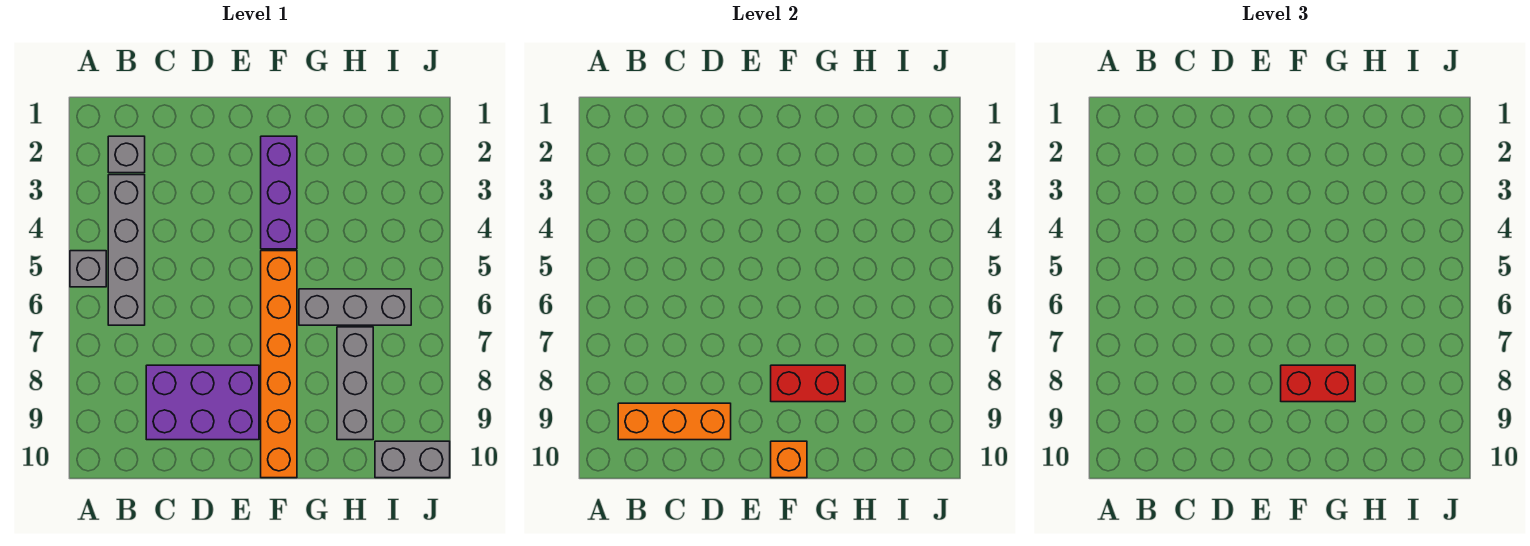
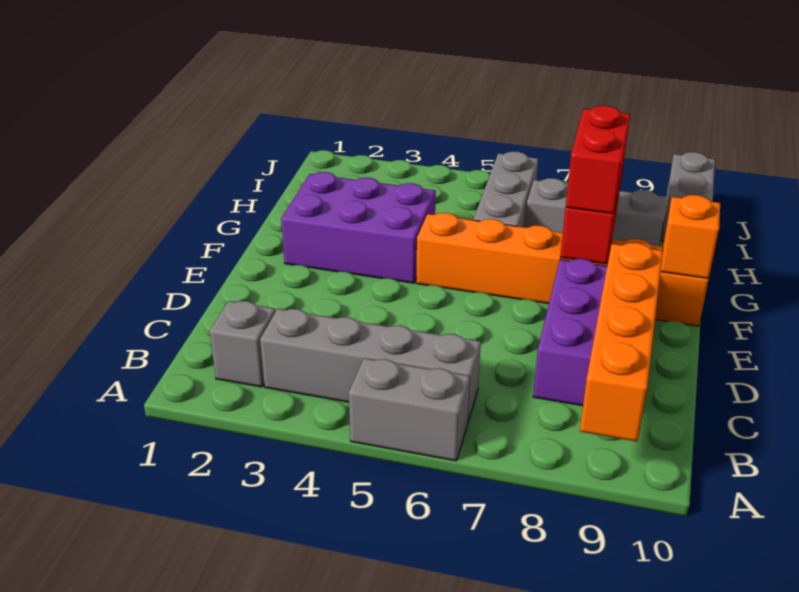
grey 1x1 brick [70,251,106,287] -> grey 1x2 brick [349,358,470,461]
orange 1x3 brick [618,403,731,440] -> orange 1x4 brick [580,243,663,442]
purple 1x3 brick [261,136,297,249] -> purple 2x3 brick [281,172,436,283]

